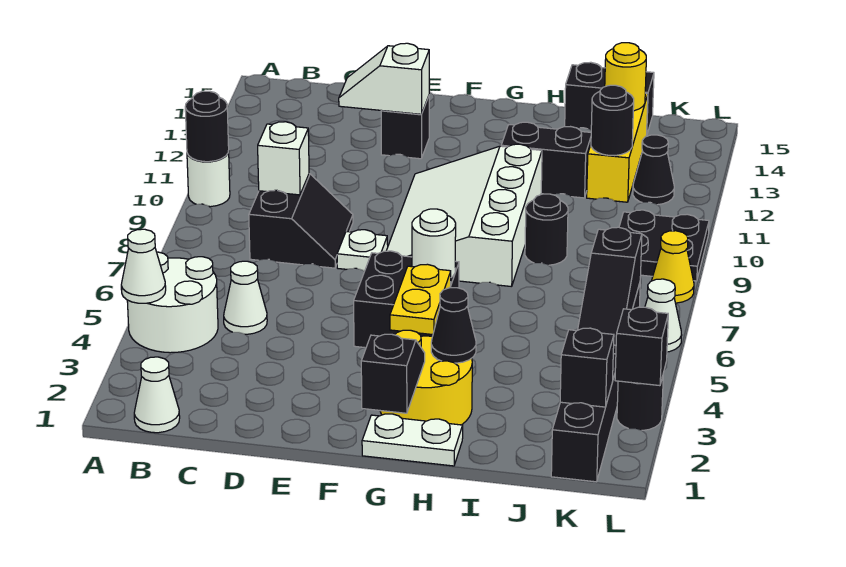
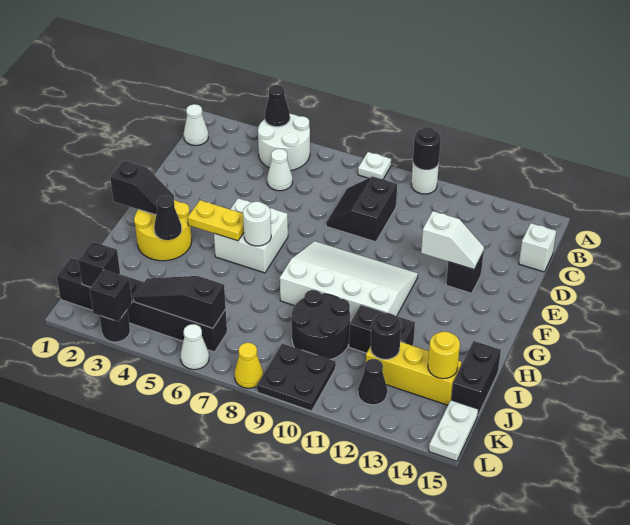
white 1x1 cone [121,229,166,303] -> black 1x1 cone [265,85,290,127]
black 2x2 slope [249,174,353,268] -> black 2x2 slope turned to [326,176,397,242]
white 1x1 brick [258,122,309,195] -> white 1x1 brick moved to [519,223,556,272]
white 1x2 slope [339,43,429,114] -> white 1x2 slope turned to [421,211,484,269]
white 1x1 plate [337,230,388,271] -> white 1x1 plate moved to [358,152,391,179]
black 2x2 brick [354,251,459,347] -> white 2x2 brick [214,198,288,273]
white 1x2 plate [362,414,463,466] -> white 1x2 plate moved to [429,400,479,461]
black 1x2 brick [501,122,591,198] -> black 1x2 brick turned to [349,305,415,353]
black 1x1 round brick [525,194,568,265] -> black 2x2 round brick [292,290,350,360]

